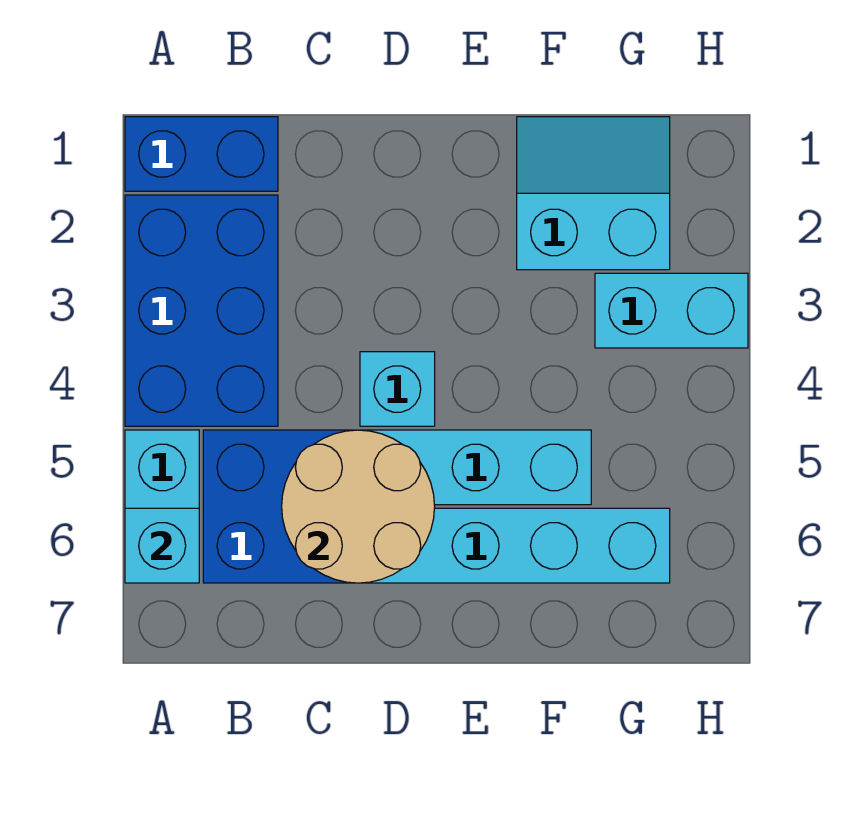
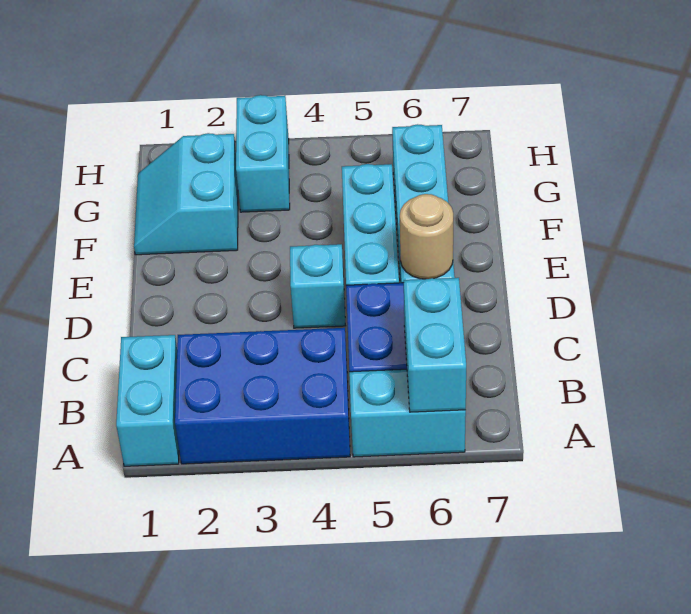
blue 1x2 brick [125,117,278,191] -> cyan 1x2 brick [116,335,179,466]
cyan 1x1 brick [125,508,199,583] -> cyan 1x2 brick [404,278,466,412]
tan 2x2 round brick [282,430,435,583] -> tan 1x1 round brick [400,194,453,279]

